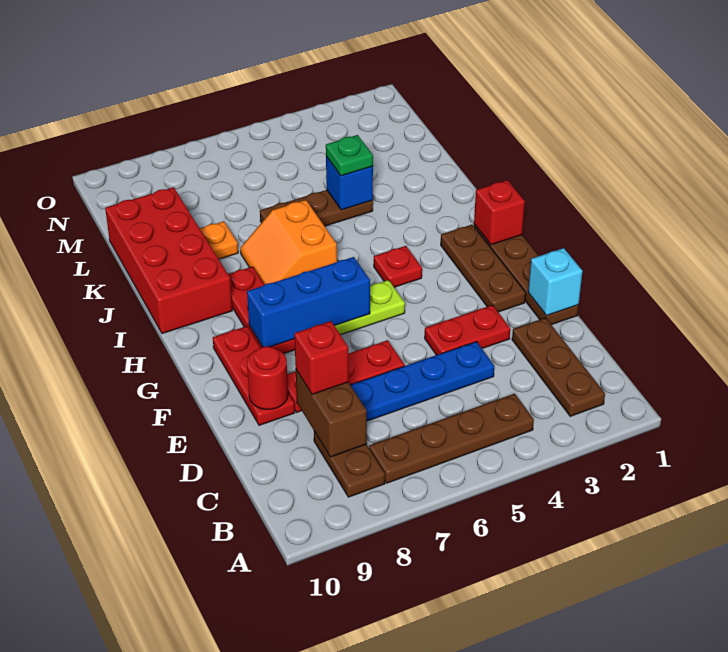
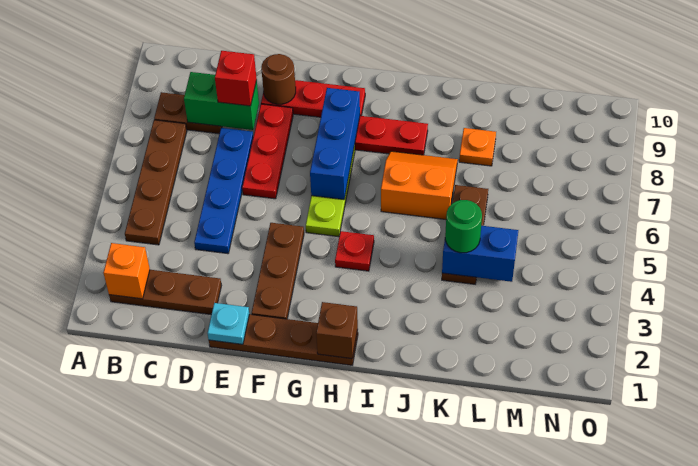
none -> orange 1x1 brick [103,243,150,299]
brown 1x2 brick [296,370,367,457] -> green 1x2 brick [184,72,259,130]
cyan 1x1 brick [528,248,582,316] -> cyan 1x1 plate [207,303,249,344]
red 1x2 plate [425,305,510,355] -> none
red 1x1 round brick [247,346,288,409] -> brown 1x1 round brick [261,54,296,104]
brown 1x3 plate [441,225,526,312] -> brown 1x3 plate turned to [252,223,304,319]
red 1x1 brick [474,180,525,245] -> brown 1x1 brick [316,302,358,359]
red 2x4 brick [105,187,232,334] -> none
blue 1x1 brick [326,156,373,210] -> blue 1x2 brick [442,226,518,282]
green 1x1 plate [326,135,373,176] -> green 1x1 round brick [445,200,482,253]

